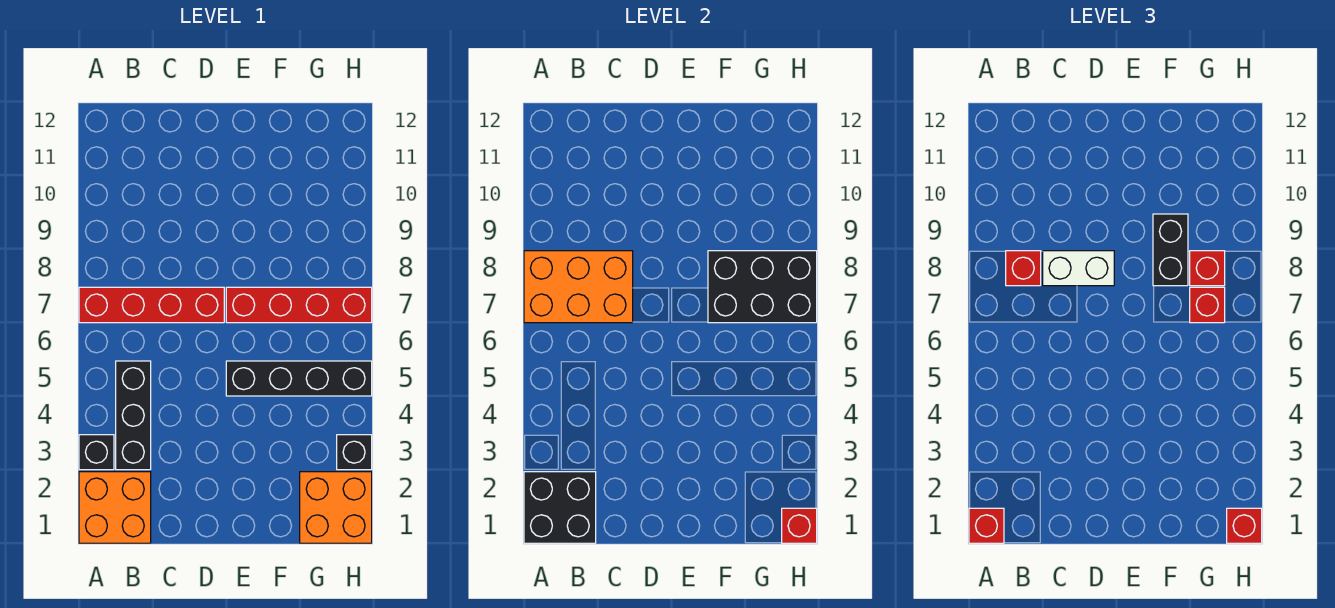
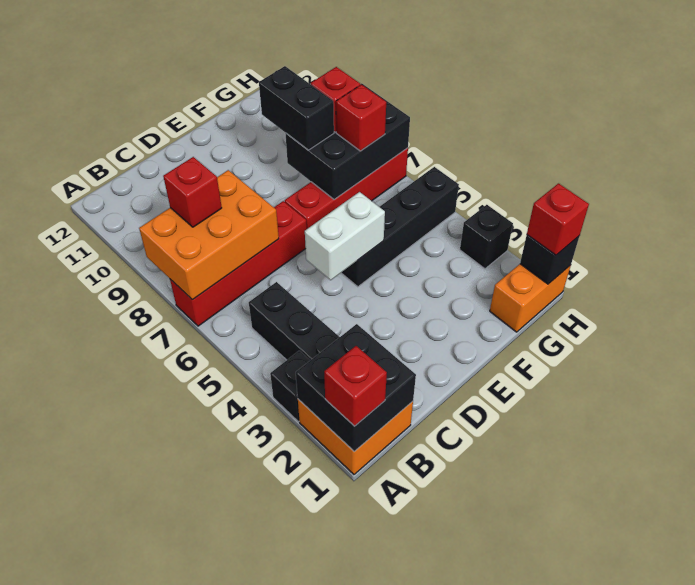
white 1x2 brick [1043,251,1114,286] -> white 1x2 brick moved to [305,192,385,280]
orange 2x2 brick [300,472,372,543] -> orange 1x2 brick [490,264,571,332]
red 1x1 brick [782,508,817,543] -> black 1x1 brick [520,235,579,284]

